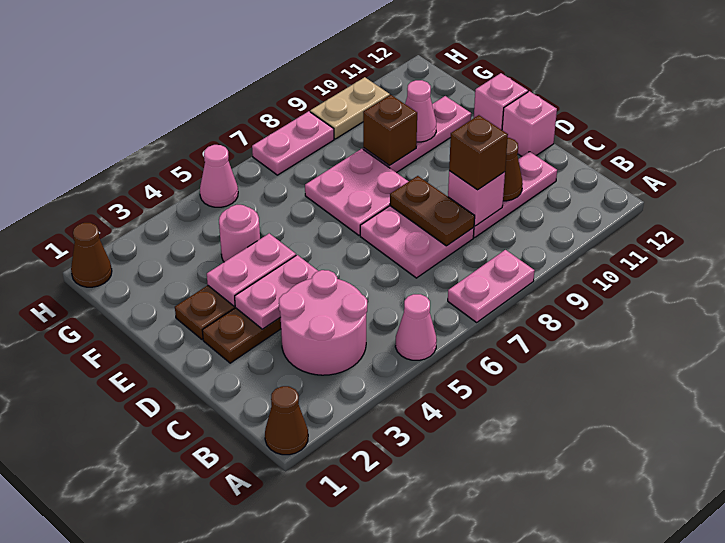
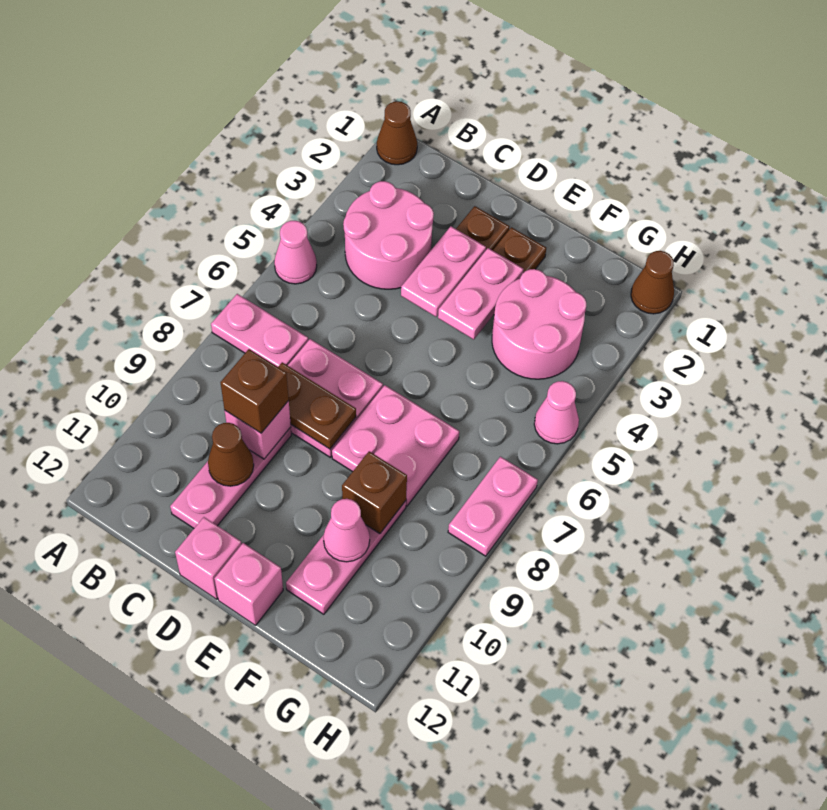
pink 1x2 plate [448,250,535,322] -> pink 1x2 plate turned to [211,294,308,367]
pink 1x1 round brick [219,205,260,262] -> pink 2x2 round brick [492,269,586,379]
tan 1x2 plate [310,77,390,139] -> none

